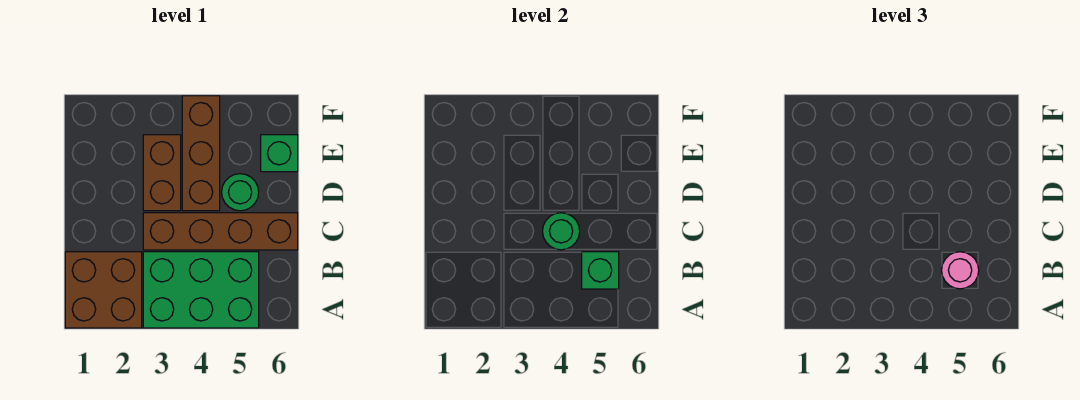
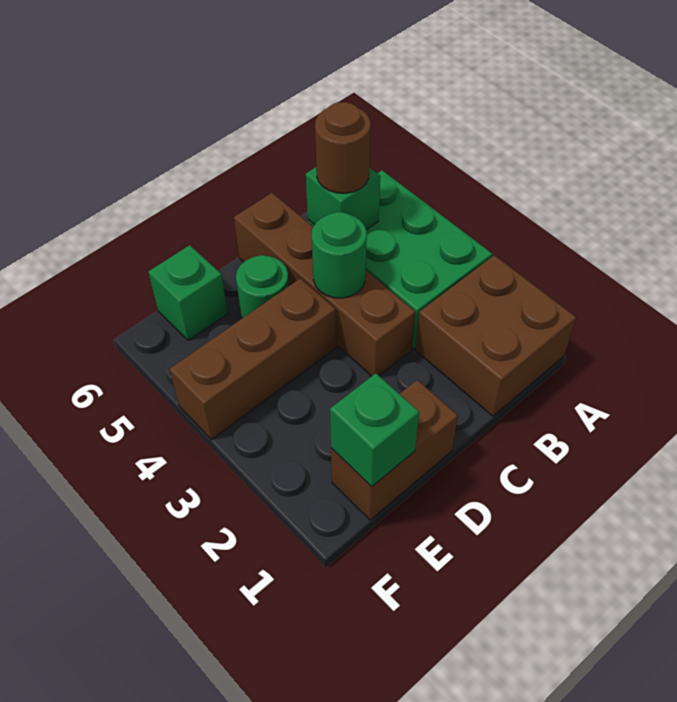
pink 1x1 round brick [942,252,979,289] -> brown 1x1 round brick [315,102,371,193]
brown 1x2 brick [143,135,181,211] -> brown 1x2 brick moved to [331,380,458,520]
none -> green 1x1 brick [330,373,419,487]

